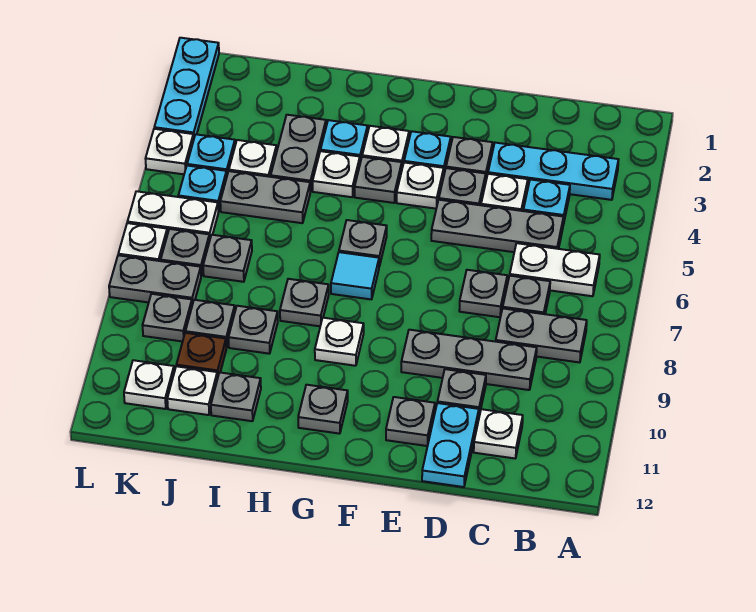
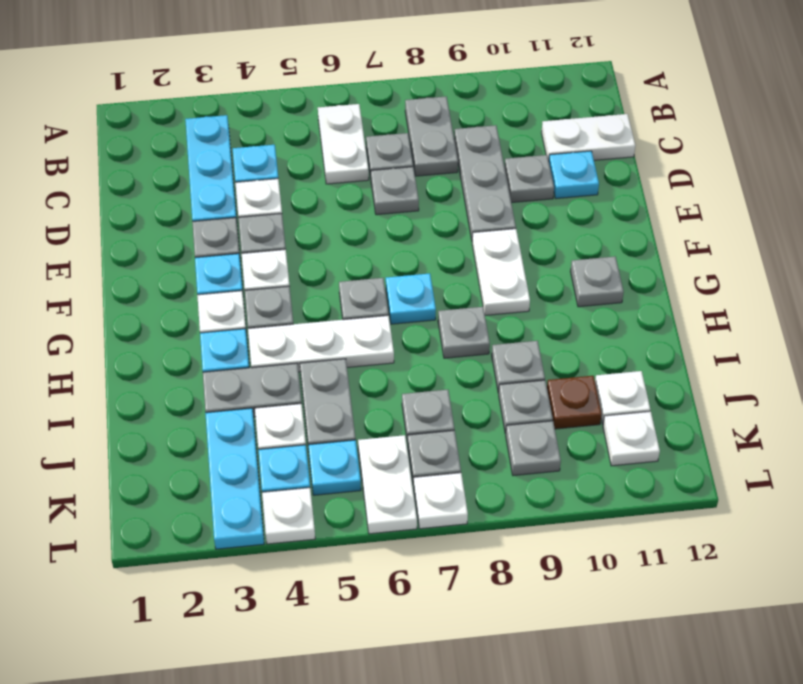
grey 1x3 plate [431,200,563,252] -> none
white 1x1 plate [474,409,523,458] -> white 1x2 plate [542,114,635,160]
cyan 1x2 plate [422,403,479,487] -> cyan 1x1 plate [549,151,599,199]
grey 1x1 plate [386,397,435,446] -> none
cyan 1x1 tile [331,252,379,299] -> cyan 1x1 plate [386,273,436,324]
white 1x1 plate [315,318,364,366] -> white 1x2 plate [472,229,530,315]
white 1x1 plate [313,151,360,197] -> white 1x3 plate [248,315,394,372]
grey 1x1 plate [211,372,261,421] -> none
grey 1x2 plate [109,255,201,305] -> none
cyan 1x3 plate [154,38,219,138] -> cyan 1x3 plate turned to [205,408,264,549]

